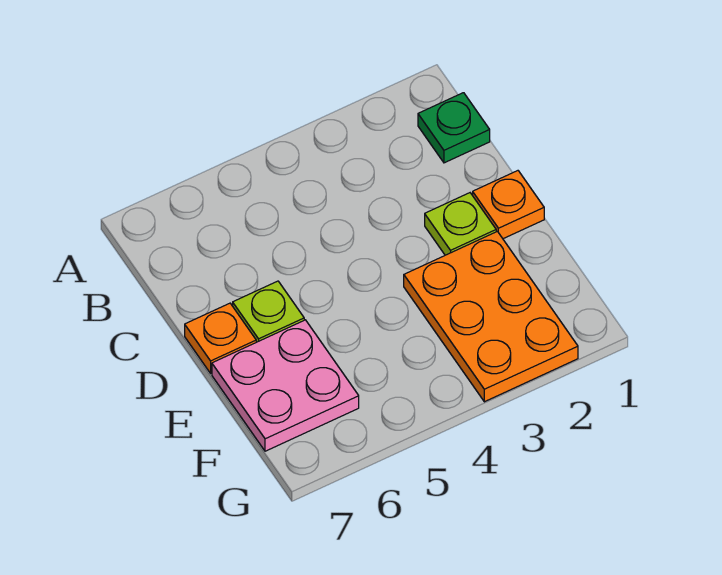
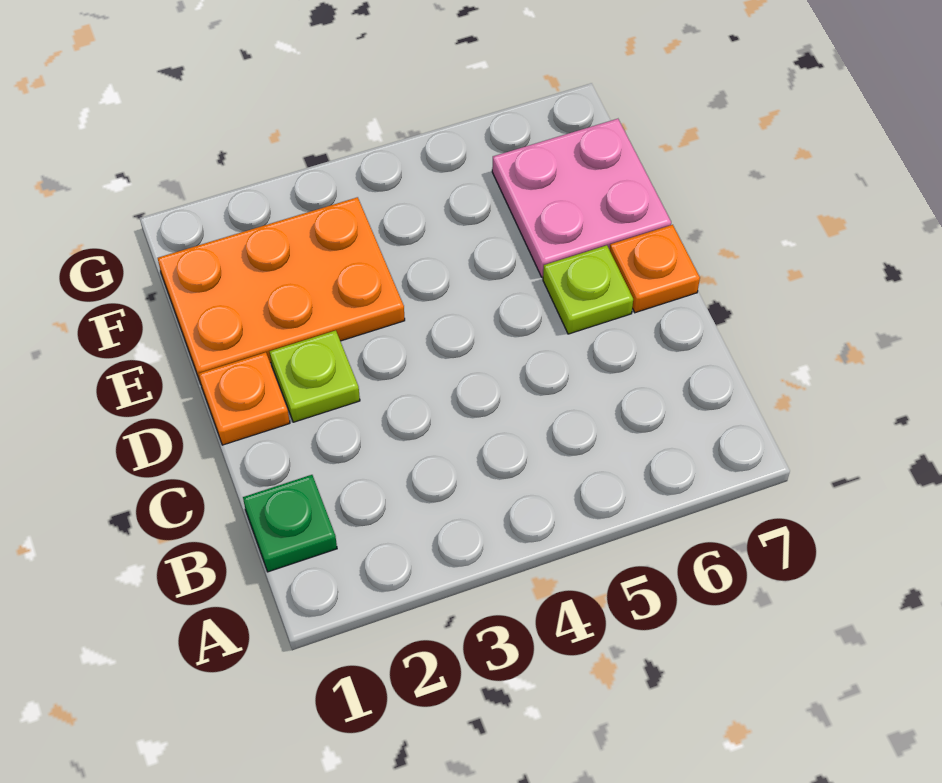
orange 2x3 plate [404,231,578,402] -> orange 2x3 plate turned to [158,197,405,384]

